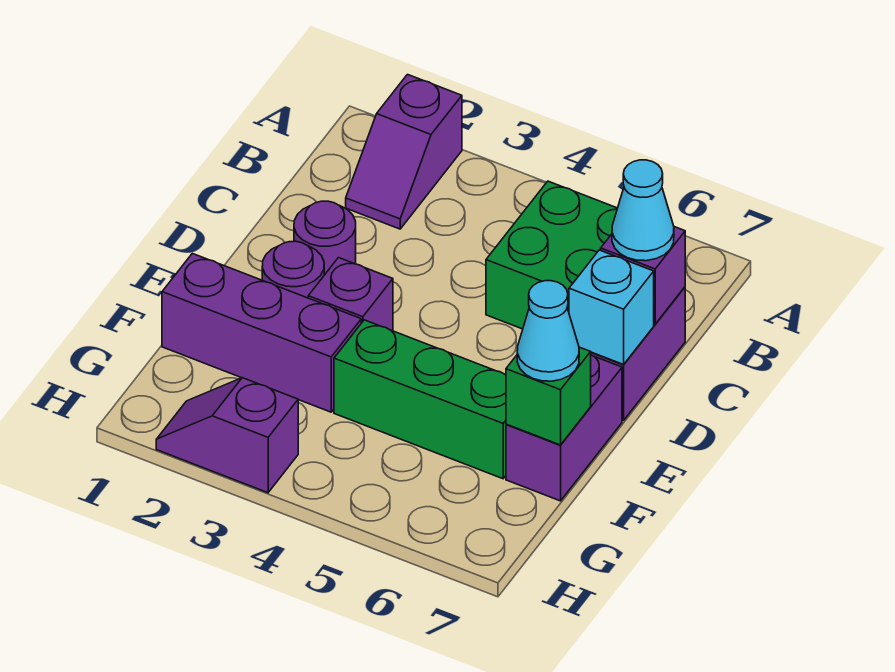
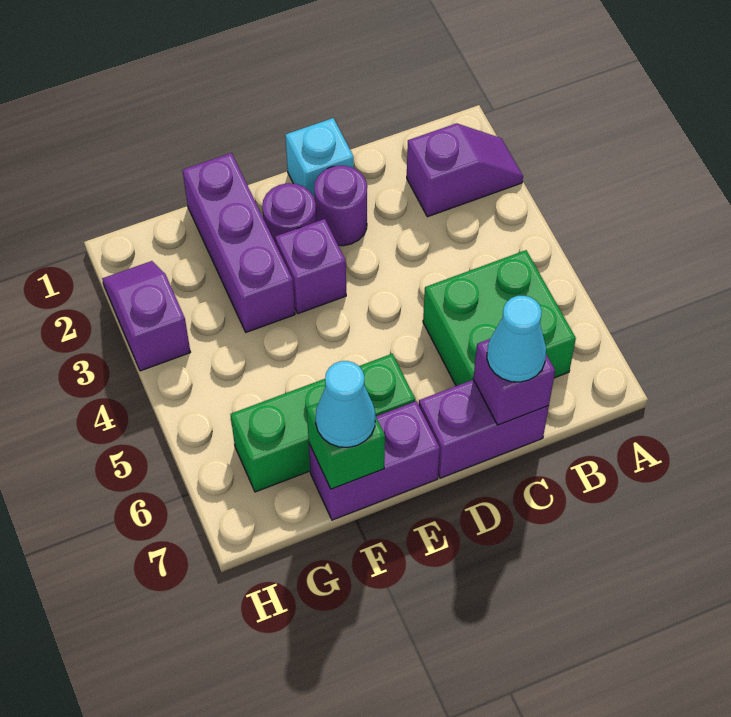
purple 1x2 slope [346,75,462,229] -> purple 1x2 slope turned to [407,123,523,217]
cyan 1x1 brick [569,250,654,365] -> cyan 1x1 brick moved to [285,118,354,199]
green 1x3 brick [334,320,506,479] -> green 1x3 brick turned to [231,354,415,492]

